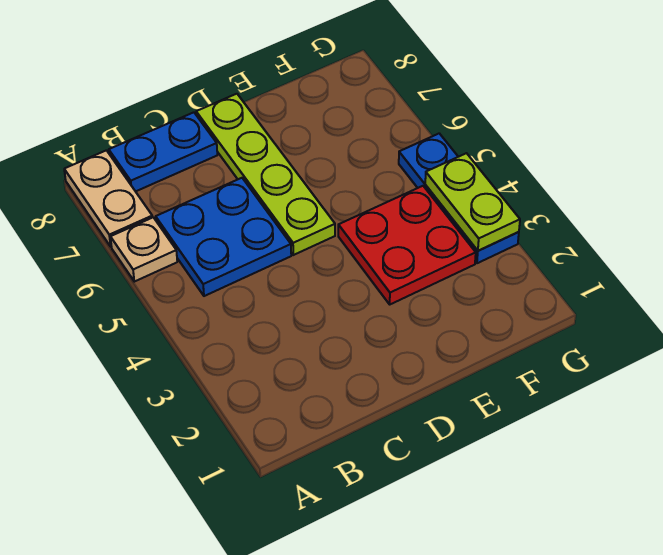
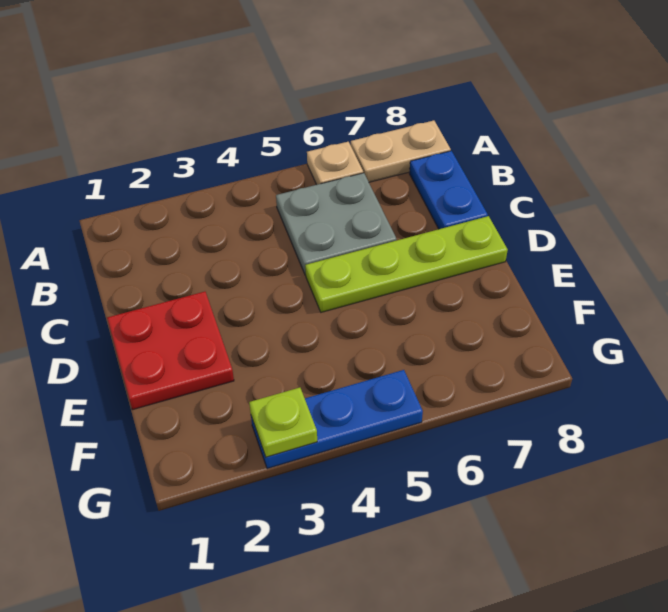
blue 2x2 plate [156,178,291,296] -> grey 2x2 plate [276,173,396,275]
red 2x2 plate [338,186,476,304] -> red 2x2 plate moved to [107,292,234,410]
lime 1x2 plate [425,153,520,251] -> lime 1x1 plate [249,388,317,457]

